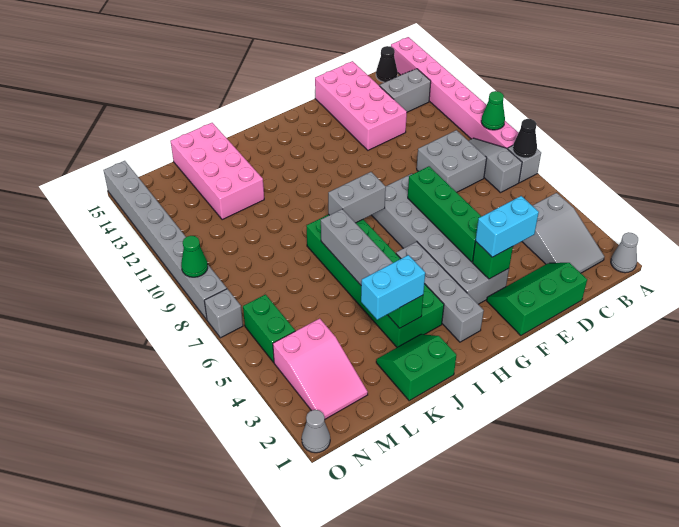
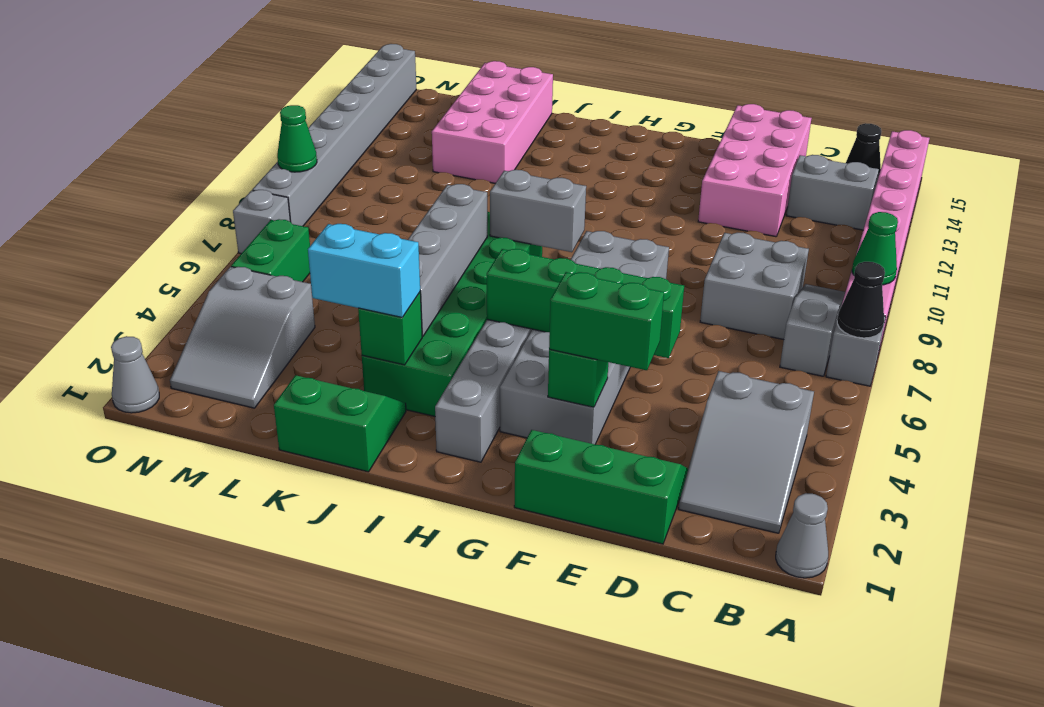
cyan 1x2 brick [475,196,539,257] -> green 1x2 brick [549,272,664,370]
green 1x4 brick [408,166,481,262] -> green 1x4 brick turned to [487,249,684,358]
pink 2x3 slope [273,318,368,419] -> grey 2x3 slope [170,267,315,408]

